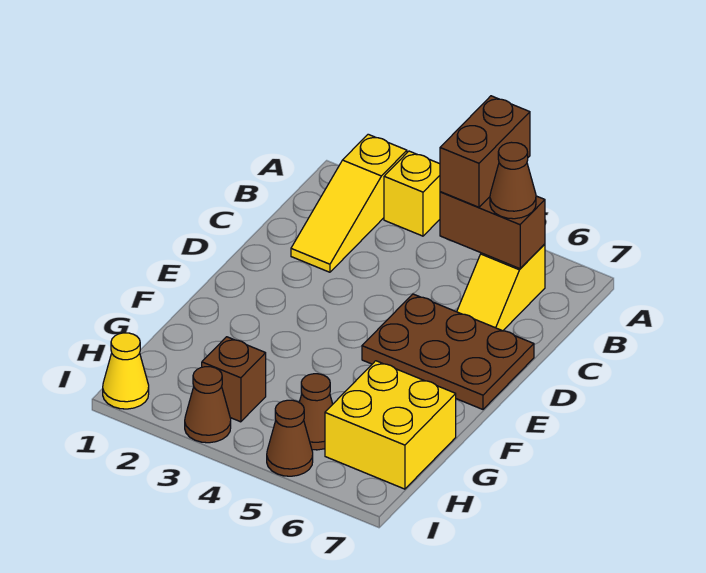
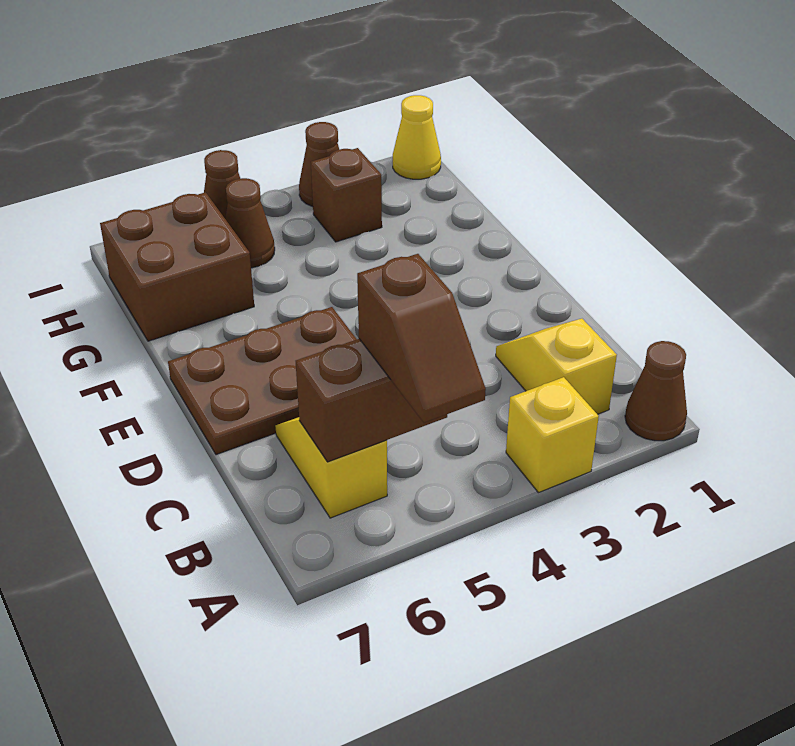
yellow 1x3 slope [291,134,407,272] -> yellow 1x2 slope [496,319,617,414]
brown 1x2 brick [440,96,530,207] -> brown 1x2 slope [357,254,486,423]
brown 1x1 cone [490,142,536,219] -> brown 1x1 cone moved to [625,341,687,441]
yellow 2x2 brick [325,361,456,489] -> brown 2x2 brick [100,192,254,341]

